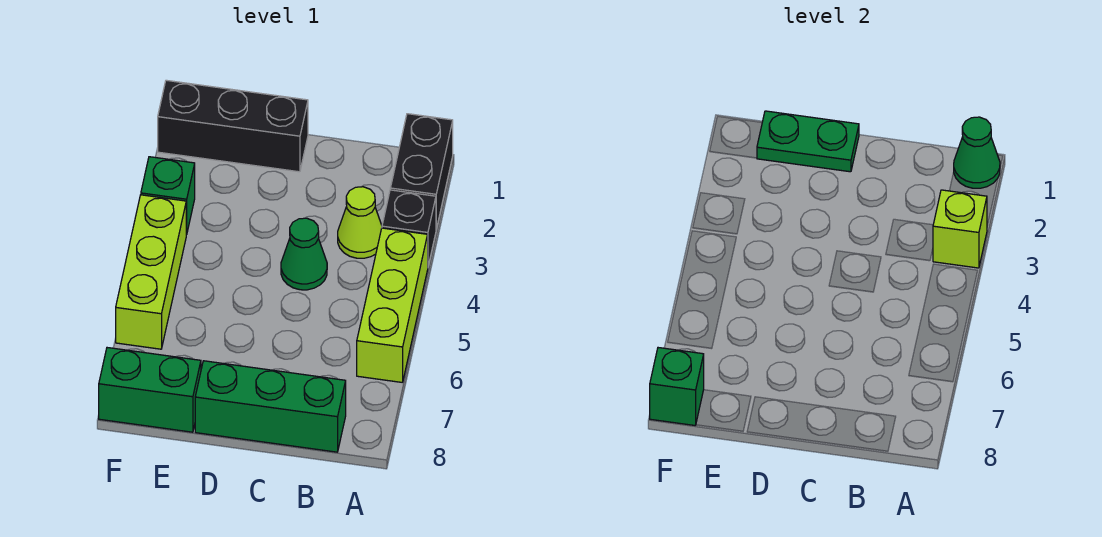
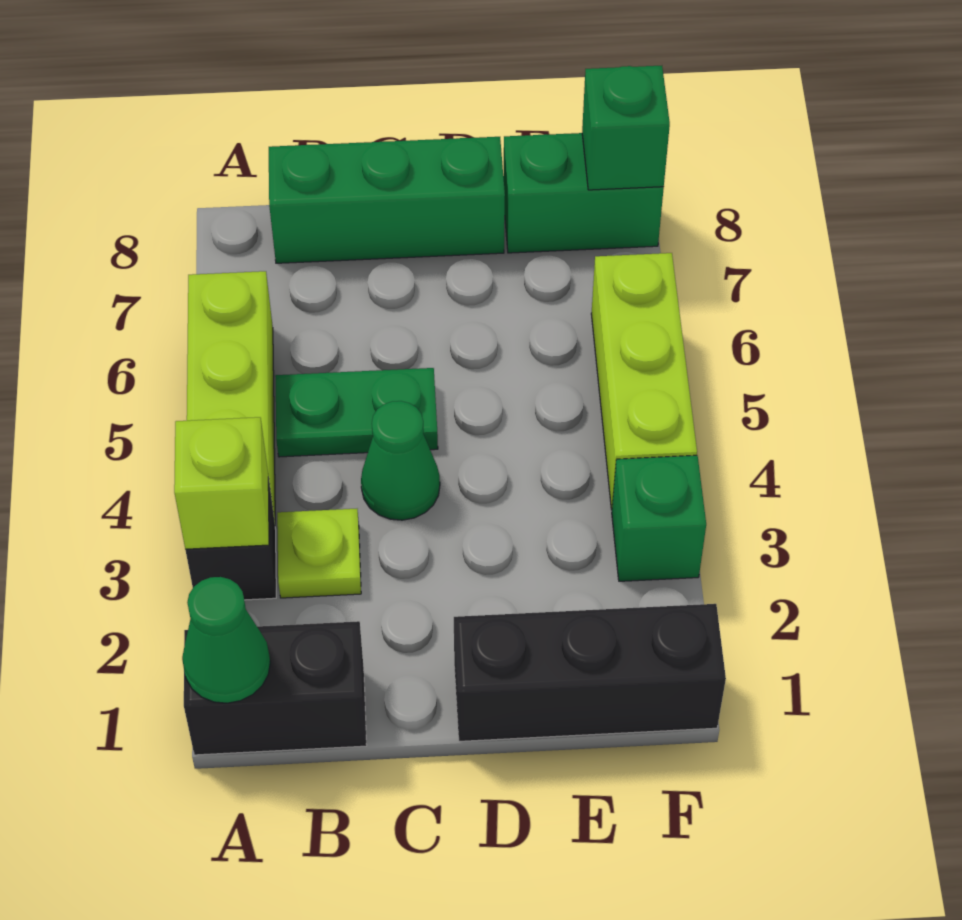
black 1x2 brick [390,114,453,229] -> black 1x2 brick turned to [184,621,367,755]
lime 1x1 cone [338,187,382,258] -> lime 1x1 plate [277,509,361,598]
green 1x2 plate [757,111,859,172] -> green 1x2 plate moved to [275,368,438,457]

